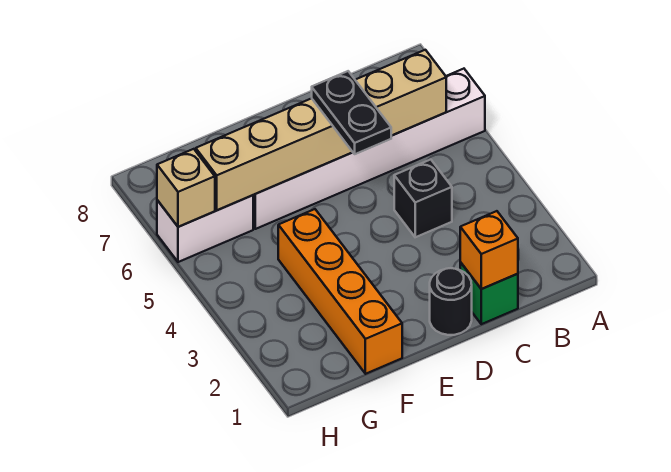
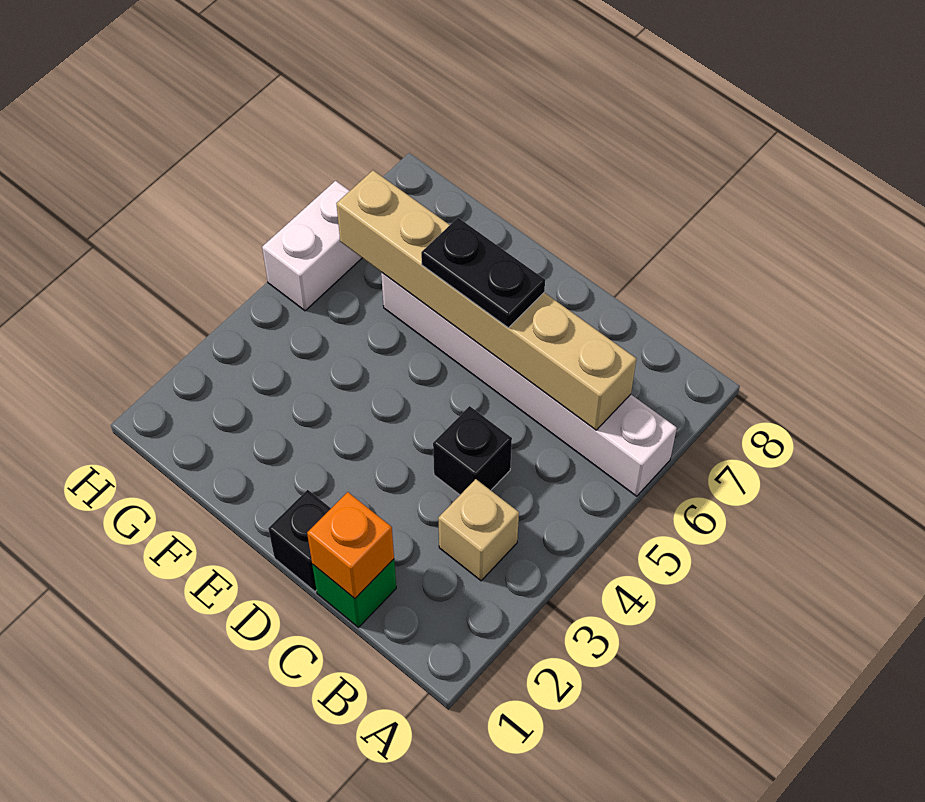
black 1x1 round brick [430,268,472,335] -> black 1x1 brick [268,490,331,591]
black 1x2 plate [312,71,391,154] -> black 1x2 plate turned to [421,218,545,328]
orange 1x4 brick [278,209,402,374] -> none
white 1x2 brick [157,195,253,262] -> white 1x2 brick turned to [262,181,362,311]
tan 1x1 brick [157,149,215,227] -> tan 1x1 brick moved to [438,479,519,581]

